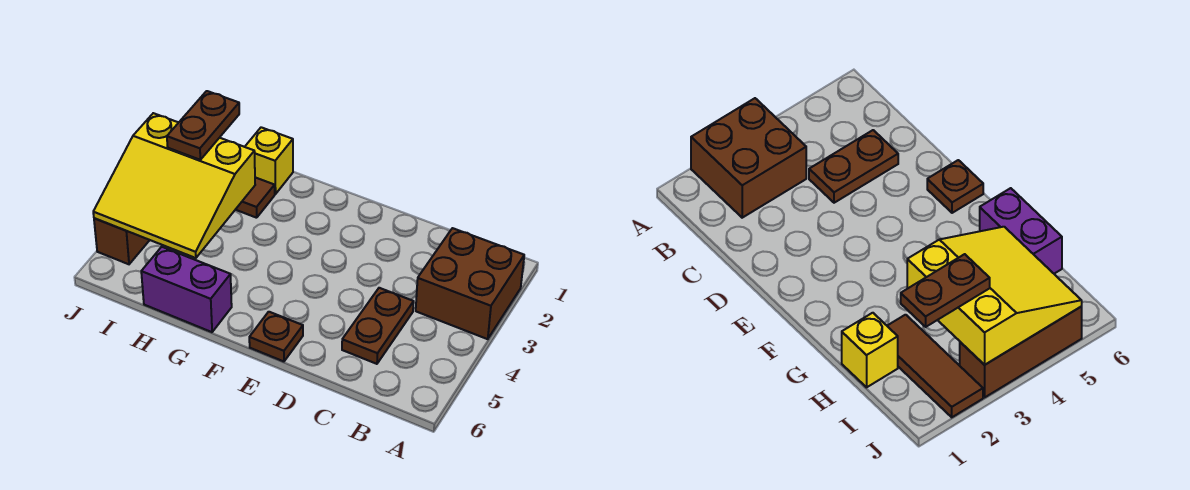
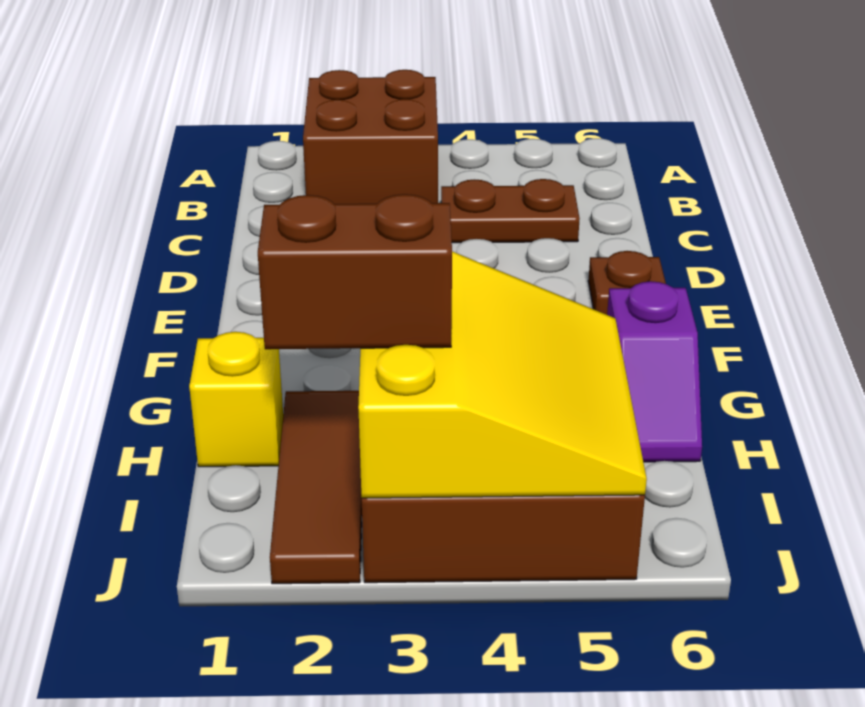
purple 1x2 brick [141,247,232,332] -> purple 1x2 slope [607,281,702,462]
brown 1x2 plate [167,91,239,160] -> brown 1x2 brick [258,194,452,349]

